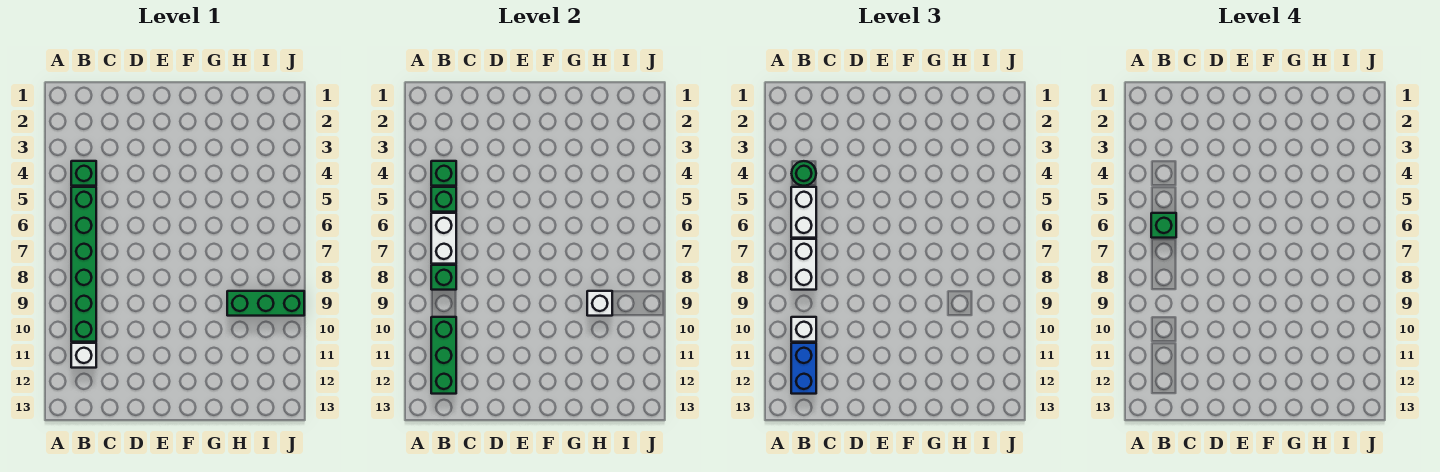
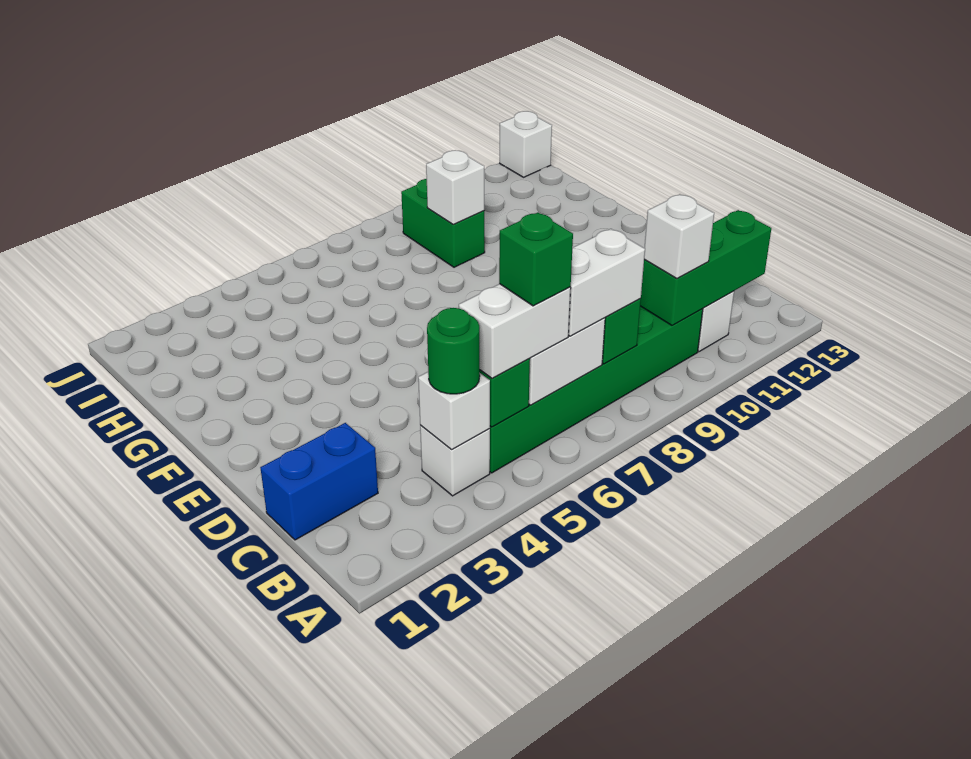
green 1x1 brick [71,161,96,186] -> white 1x1 brick [420,425,490,496]
green 1x1 brick [431,161,456,186] -> white 1x1 brick [418,372,490,449]
blue 1x2 brick [791,343,816,394] -> blue 1x2 brick moved to [260,423,378,540]
green 1x3 brick [227,291,304,316] -> green 1x2 brick [401,179,485,267]
none -> white 1x1 brick [500,111,552,177]

